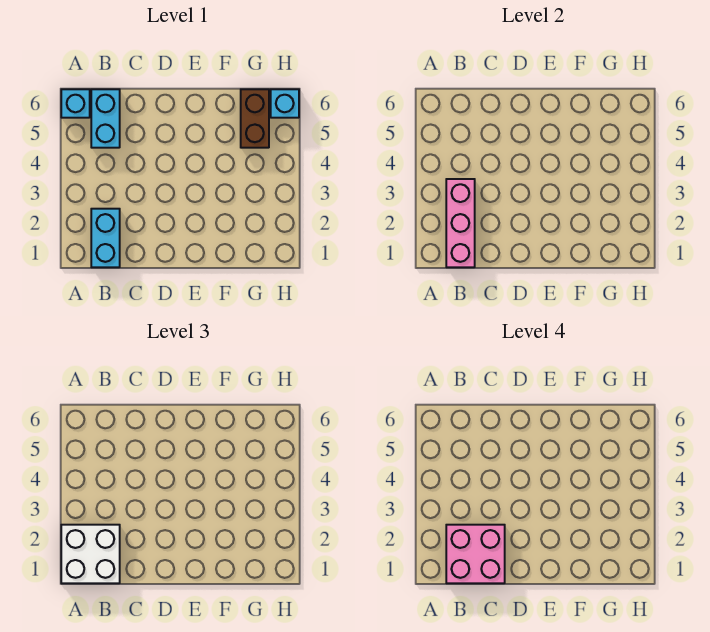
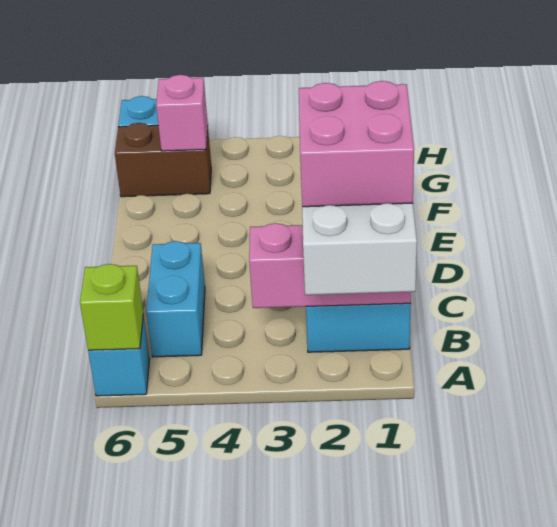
none -> lime 1x1 brick [80,264,143,350]
cyan 1x2 brick [91,89,120,148] -> cyan 1x2 brick turned to [146,241,205,357]
none -> pink 1x1 brick [156,75,208,151]

